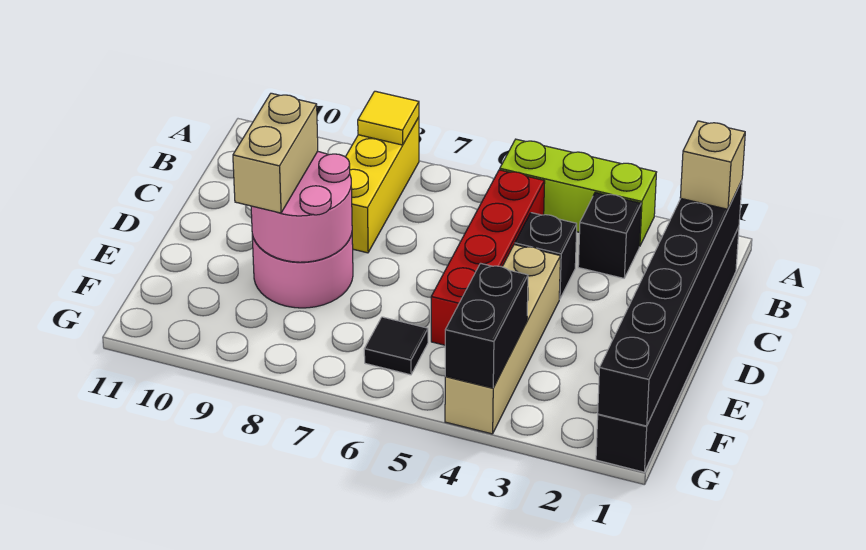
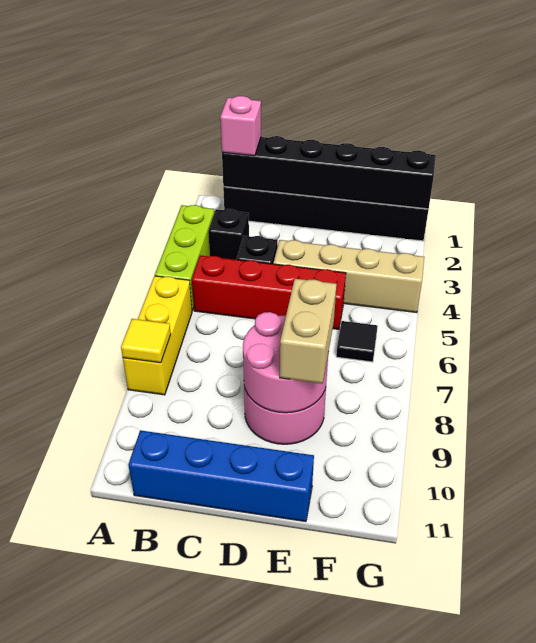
yellow 1x3 brick [346,117,419,253] -> yellow 1x3 brick turned to [123,276,192,395]
tan 1x1 brick [680,121,745,209] -> pink 1x1 brick [220,96,261,156]
none -> blue 1x4 brick [128,430,314,522]
tan 1x2 brick [233,93,318,213] -> tan 1x2 brick turned to [280,279,337,384]
black 1x2 brick [445,263,528,388] -> none

